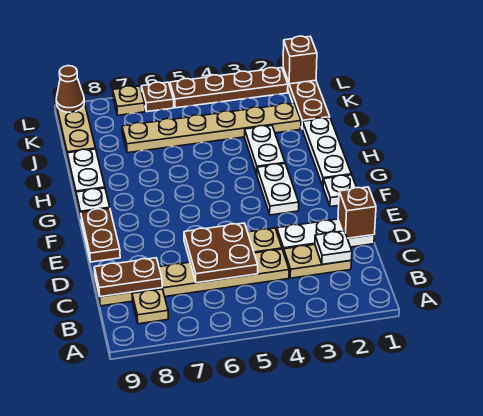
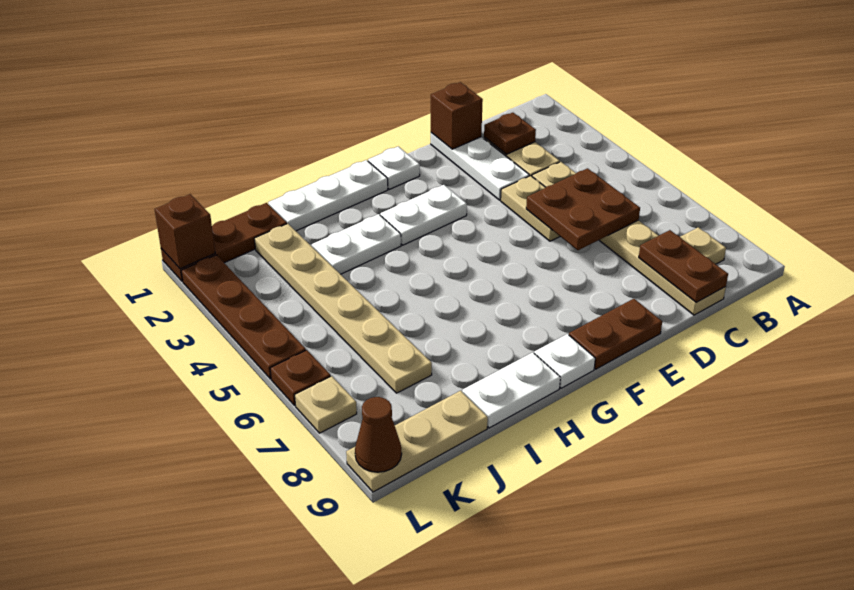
white 1x1 plate [315,231,352,265] -> brown 1x1 plate [484,113,536,154]

